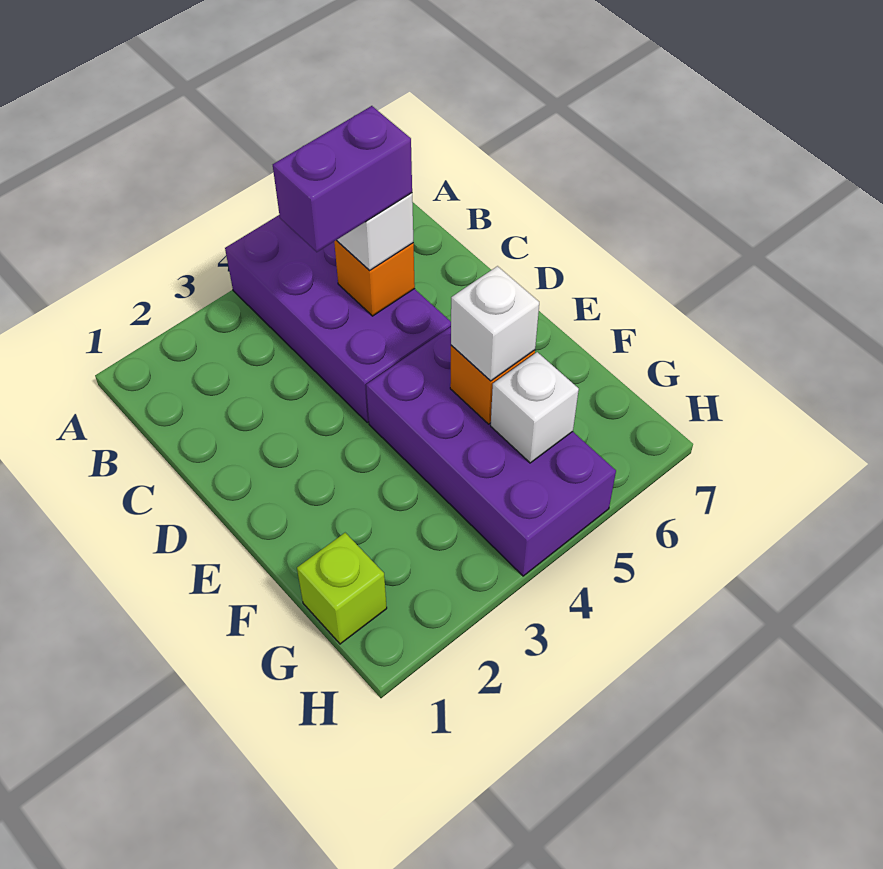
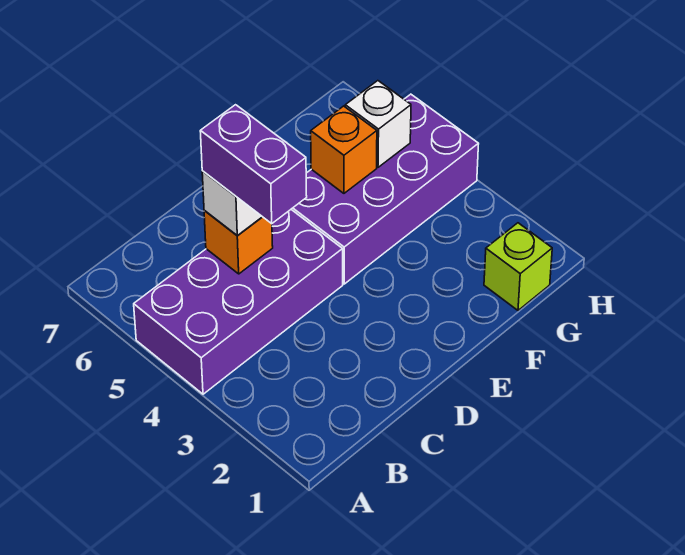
white 1x1 brick [451,266,539,381] -> none

